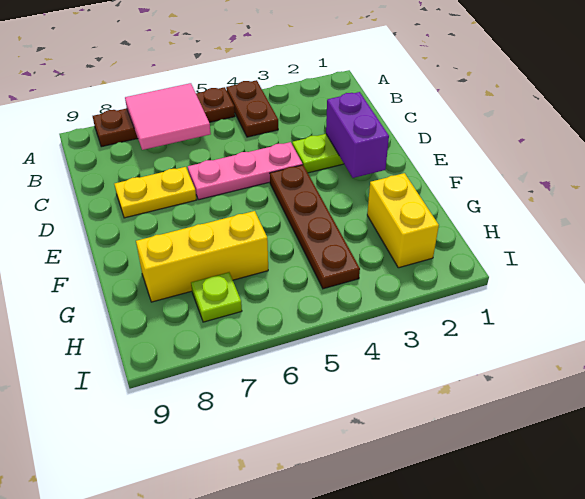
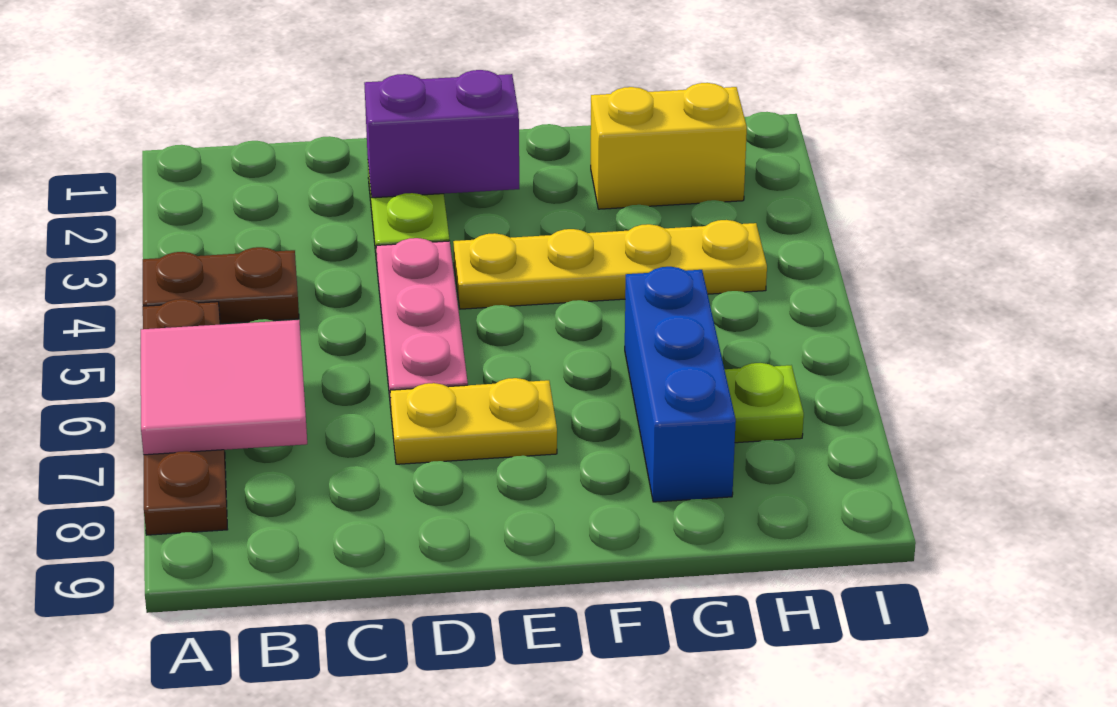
yellow 1x2 plate [114,167,196,218] -> yellow 1x2 plate turned to [390,378,557,464]
brown 1x4 plate [270,165,360,289] -> yellow 1x4 plate [453,220,767,309]
yellow 1x3 brick [136,211,268,302] -> blue 1x3 brick [625,267,736,502]

